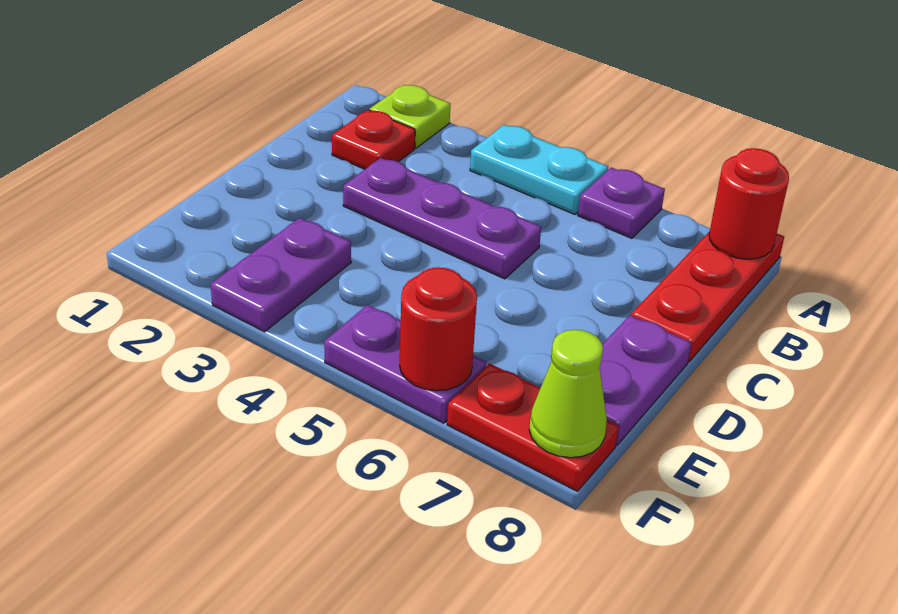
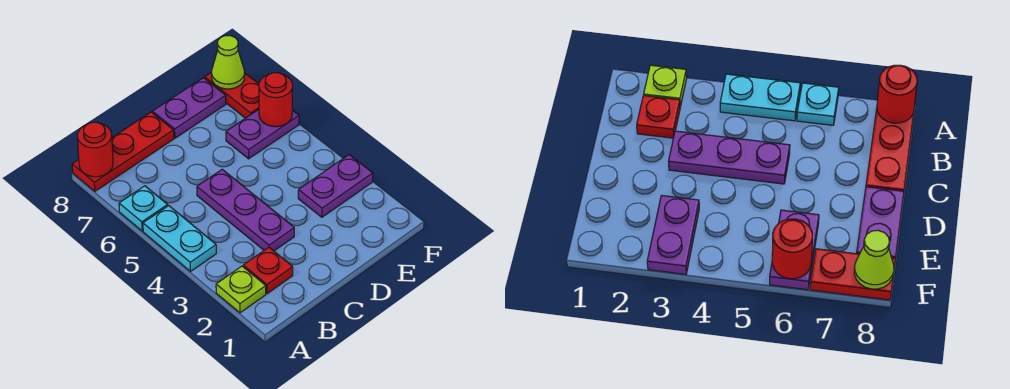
purple 1x1 plate [578,167,665,238] -> cyan 1x1 plate [119,186,168,231]
purple 1x2 plate [324,305,486,423] -> purple 1x2 plate turned to [226,110,299,159]

